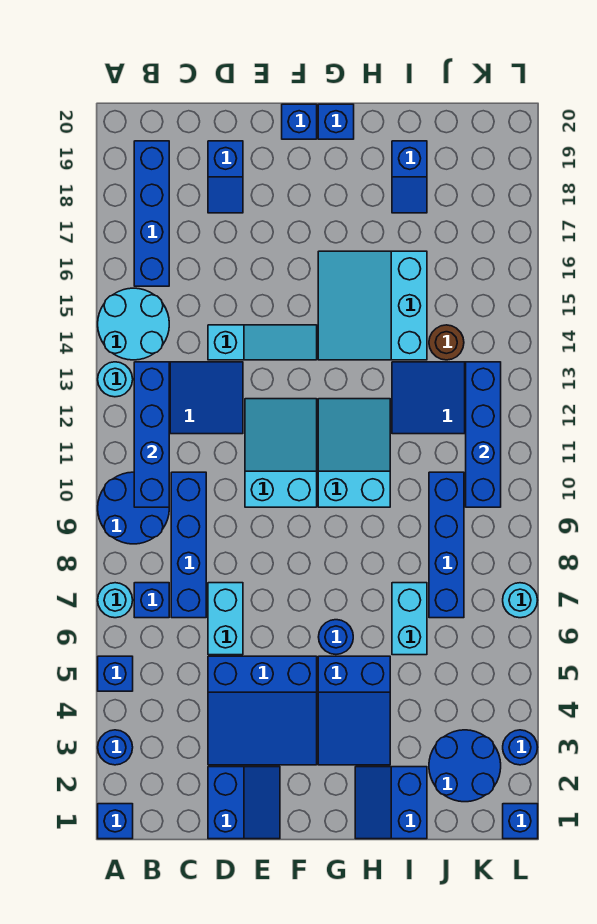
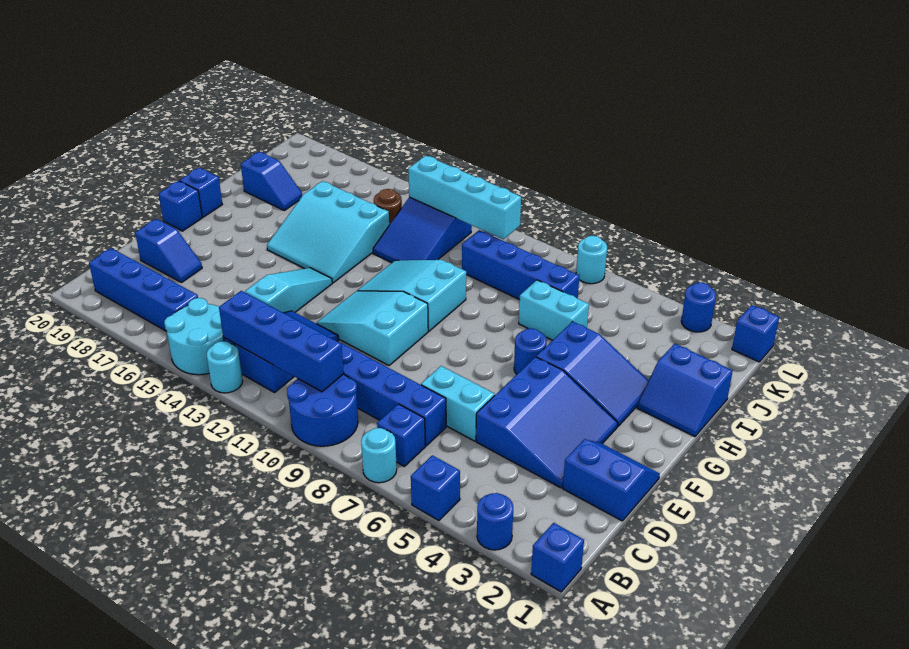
blue 2x2 round brick [429,730,501,802] -> none
blue 1x4 brick [466,362,501,507] -> cyan 1x4 brick [408,156,521,239]

